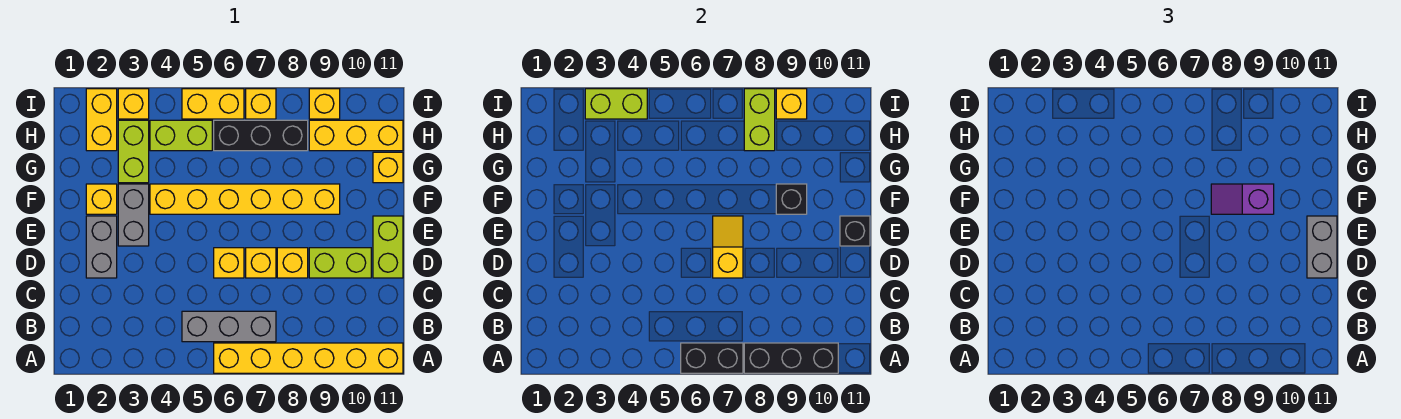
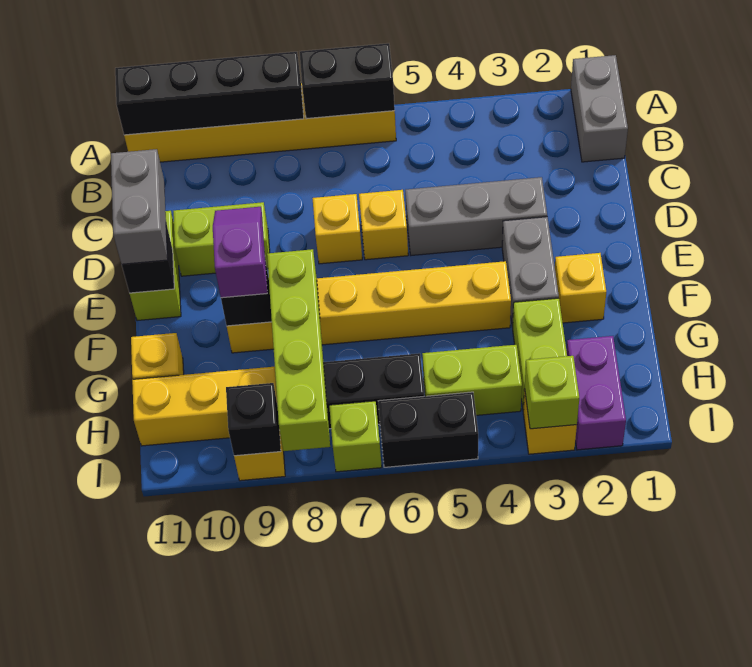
black 1x3 brick [744,343,838,373] -> black 1x4 brick [115,52,304,135]
grey 1x3 brick [182,311,276,342] -> grey 1x3 brick moved to [405,177,547,255]
grey 1x2 brick [86,216,117,278] -> grey 1x2 brick moved to [571,55,628,162]
yellow 1x2 slope [713,216,743,278] -> none
yellow 1x1 brick [277,248,308,278] -> none
purple 1x2 slope [1211,184,1274,214] -> purple 1x2 slope turned to [213,207,267,298]
yellow 1x2 brick [86,89,117,151] -> purple 1x2 brick [566,336,626,450]
lime 1x2 brick [744,89,775,151] -> lime 1x4 brick [267,249,330,451]
lime 1x2 brick [585,89,647,119] -> lime 1x1 brick [524,356,579,429]
yellow 1x2 brick [182,89,244,119] -> black 1x2 brick [378,392,478,467]
yellow 1x1 brick [246,89,276,119] -> lime 1x1 brick [329,401,382,472]
yellow 1x1 brick [776,89,807,119] -> black 1x1 brick [226,383,281,456]

